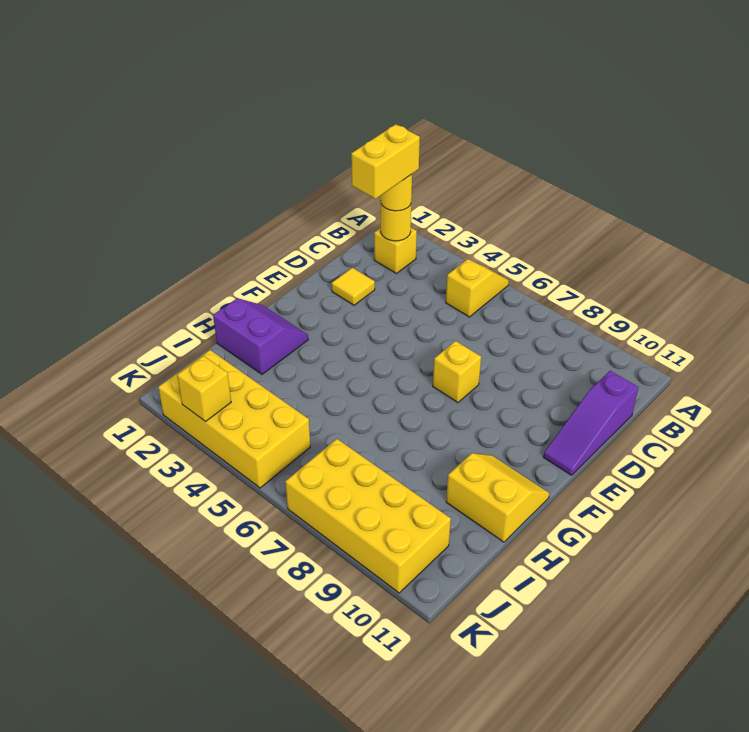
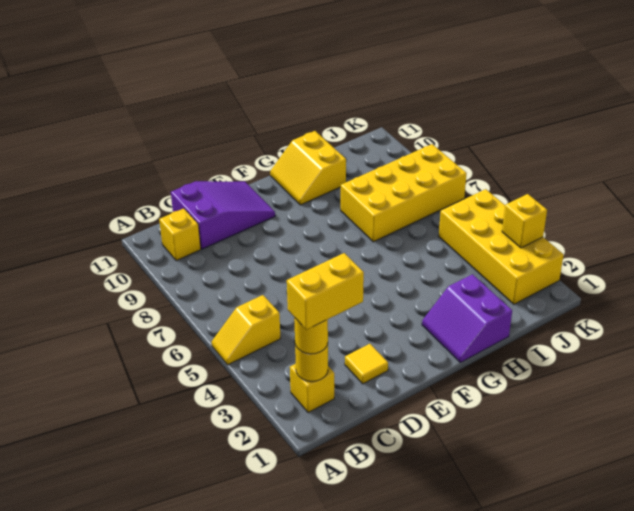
purple 1x3 slope [544,371,638,475] -> purple 2x3 slope [171,181,275,249]
yellow 1x1 brick [433,341,481,402] -> yellow 1x1 brick moved to [159,208,201,261]
yellow 2x4 brick [285,439,451,593] -> yellow 2x4 brick turned to [341,144,467,242]

